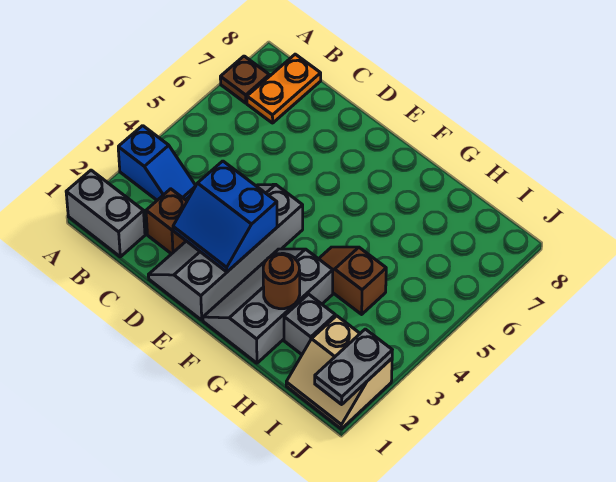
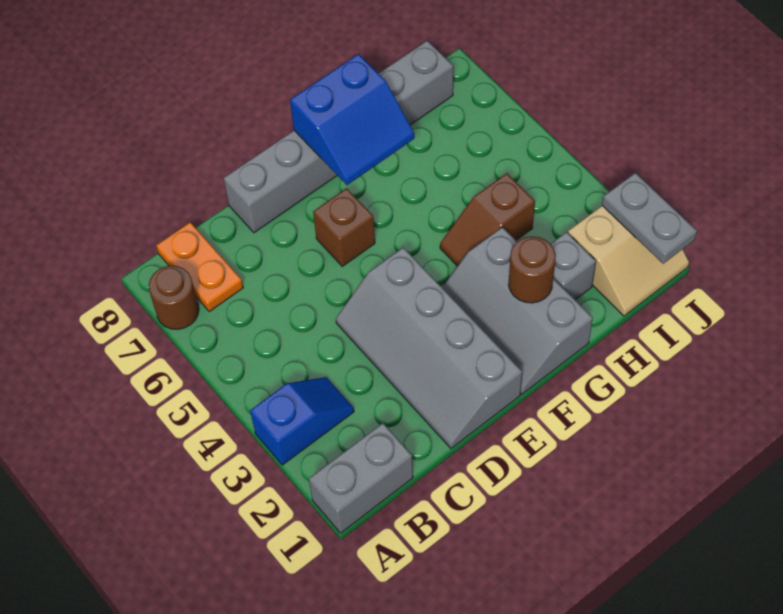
brown 1x1 plate [220,56,269,103] -> brown 1x1 round brick [149,266,199,329]
brown 1x1 brick [146,189,187,254] -> brown 1x1 brick moved to [313,188,375,266]
blue 2x2 slope [173,161,277,272] -> blue 2x2 slope moved to [290,54,414,185]
none -> grey 1x6 brick [224,41,453,233]

